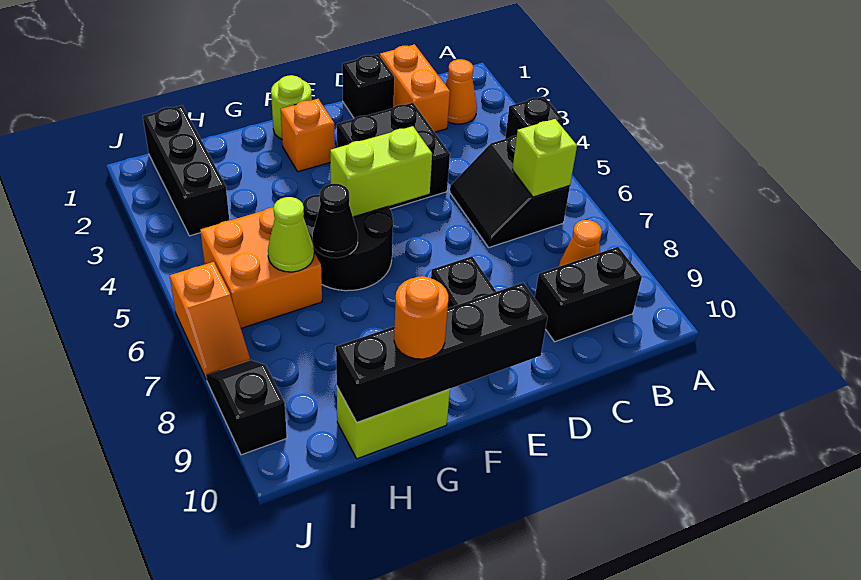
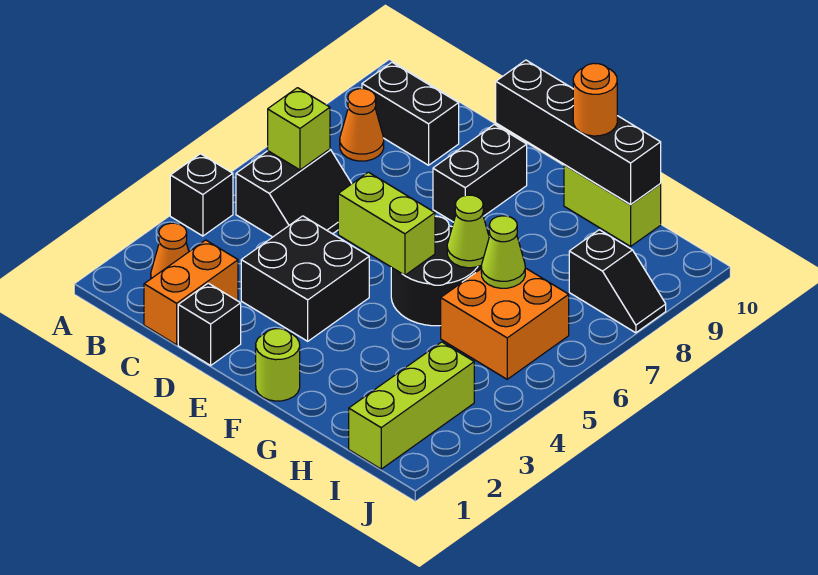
orange 1x1 brick [281,99,335,172] -> none
black 1x1 cone [313,184,358,258] -> lime 1x1 cone [447,195,489,268]
black 1x3 brick [143,105,229,236] -> lime 1x3 brick [349,342,474,469]
orange 1x2 slope [170,262,250,380] -> none
black 1x2 slope [206,360,287,455] -> black 1x2 slope turned to [569,230,666,333]

